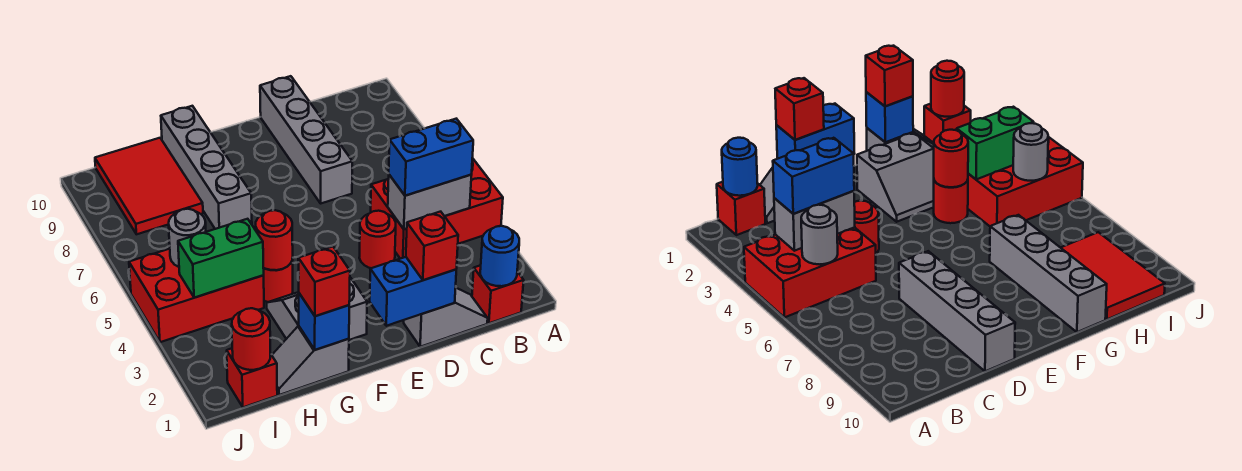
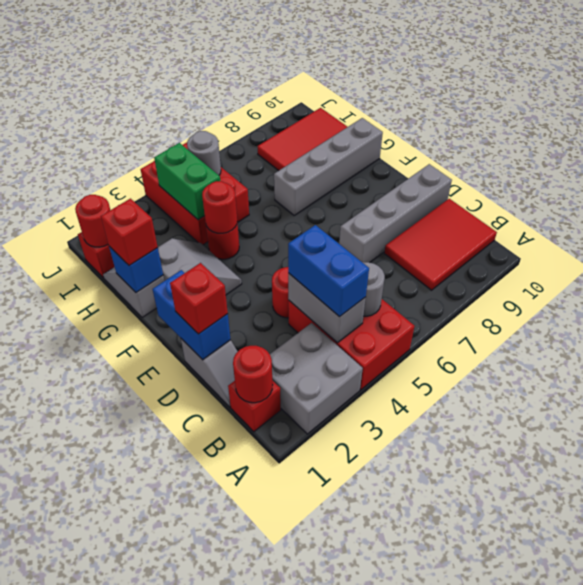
none -> grey 2x2 brick [270,323,363,434]
blue 1x1 round brick [480,226,519,286] -> red 1x1 round brick [233,346,273,403]
none -> red 2x3 tile [384,199,497,290]

